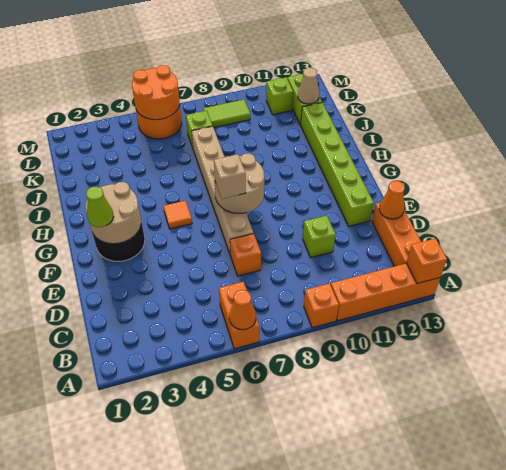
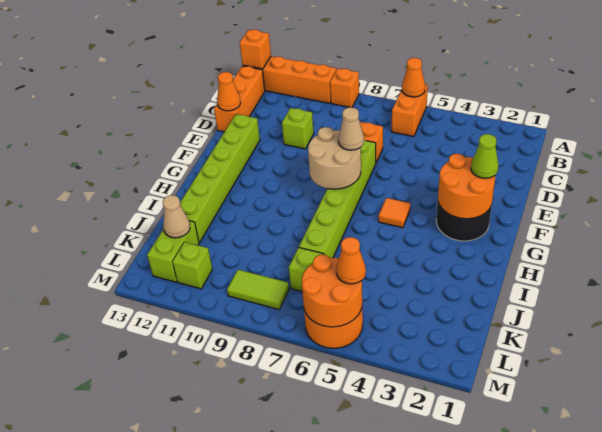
tan 1x6 brick [191,126,253,256] -> lime 1x6 brick [299,140,376,258]
tan 2x2 round brick [85,182,141,244] -> orange 2x2 round brick [438,154,495,219]
tan 1x1 brick [214,154,246,199] -> tan 1x1 cone [338,107,364,150]
none -> orange 1x1 cone [336,237,366,284]

